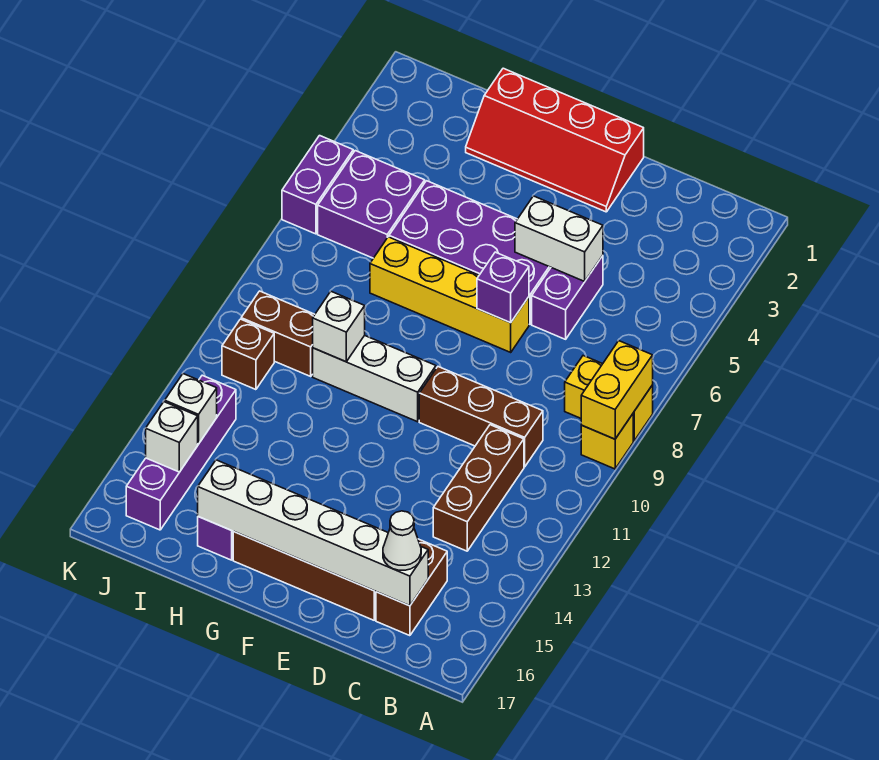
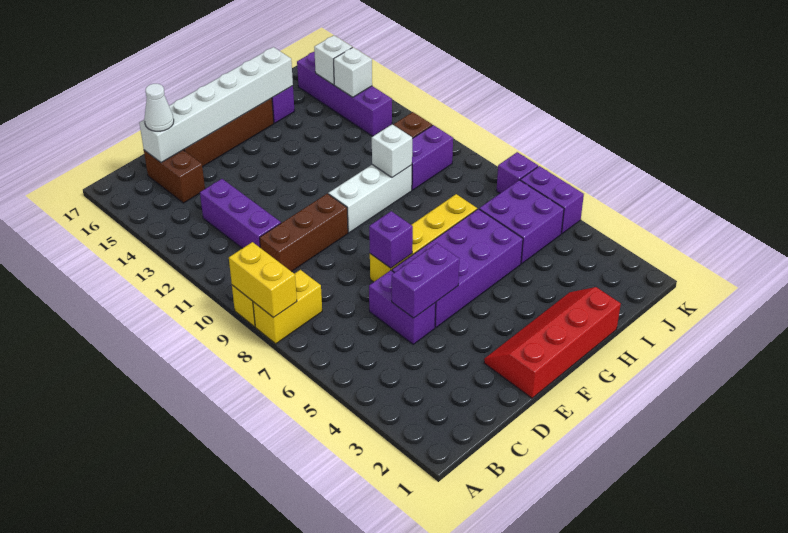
brown 1x3 brick [433,425,524,551] -> purple 1x3 brick [200,179,281,248]
white 1x2 brick [515,196,603,281] -> purple 1x2 brick [392,243,459,318]
brown 1x2 brick [241,291,315,376] -> purple 1x2 brick [412,125,453,190]
none -> purple 1x1 brick [497,152,538,193]

